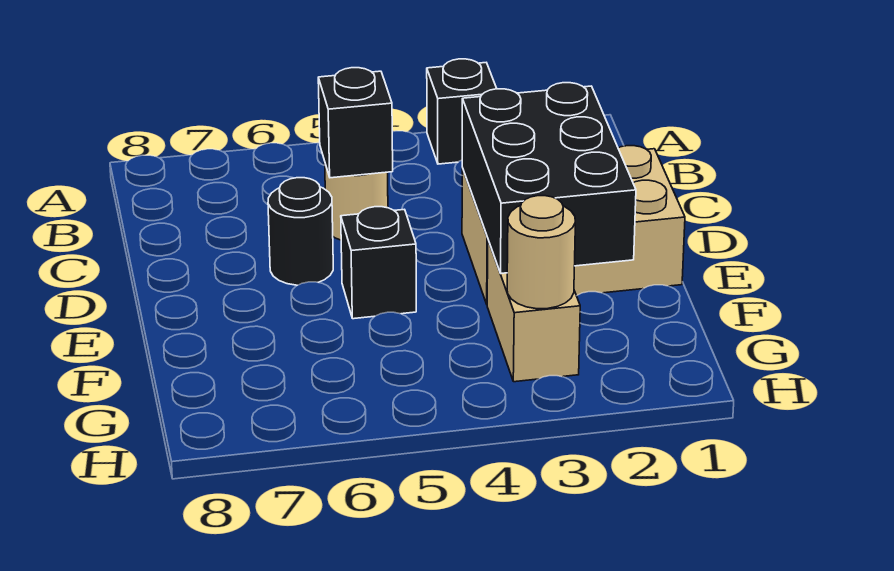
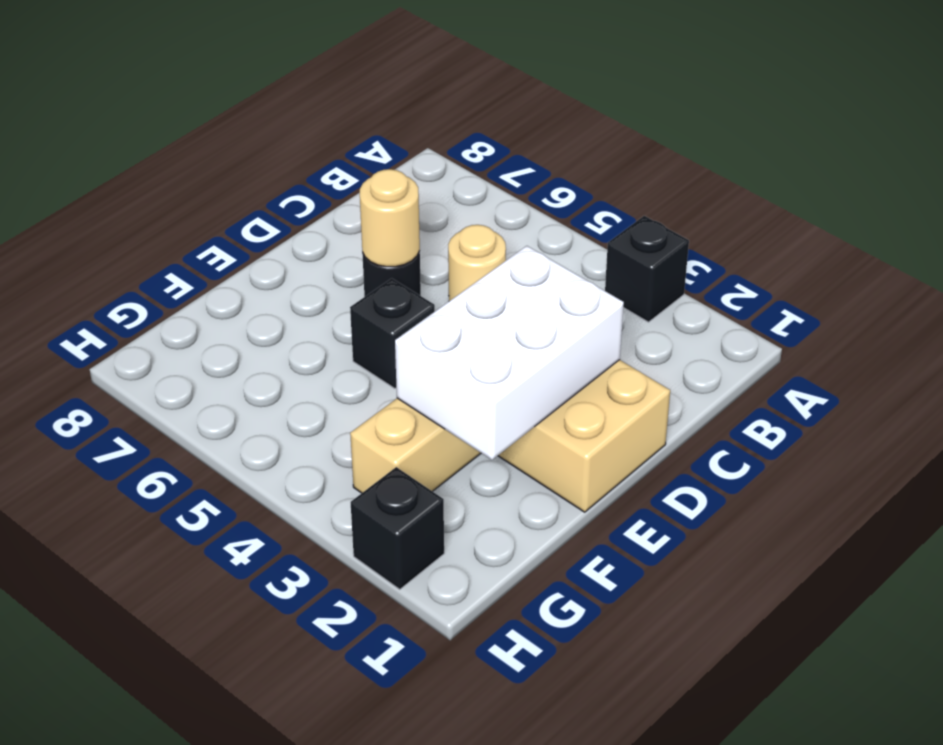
black 1x1 brick [318,68,393,178] -> black 1x1 brick moved to [351,467,444,589]
black 2x3 brick [462,83,636,274] -> white 2x3 brick [395,246,624,460]
tan 1x1 round brick [507,196,575,309] -> tan 1x1 round brick moved to [360,169,420,267]

